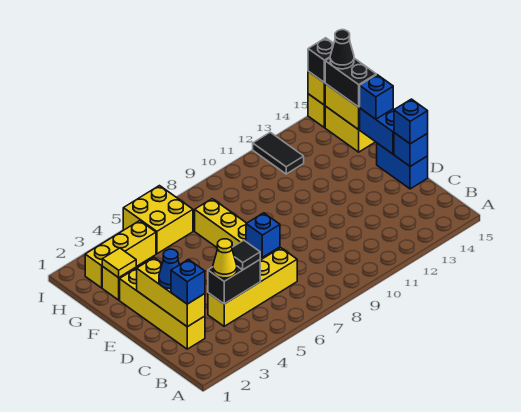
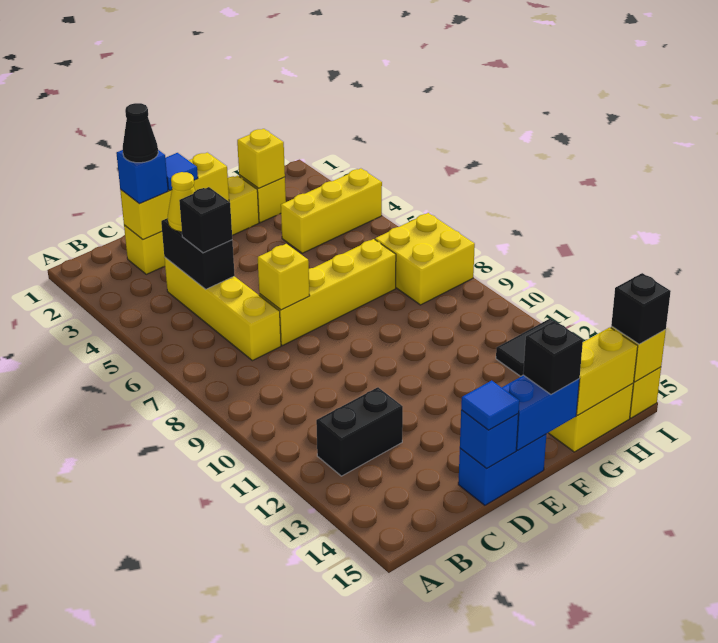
black 1x1 tile [232,240,260,270] -> black 1x1 brick [179,187,232,253]
blue 1x1 cone [159,249,179,289] -> blue 1x1 tile [165,153,198,191]
blue 1x1 brick [246,213,280,258] -> yellow 1x1 brick [258,244,310,310]
blue 1x1 brick [394,99,428,144] -> blue 1x1 tile [461,381,519,430]
blue 1x1 brick [360,75,393,119] -> black 1x1 brick [523,321,583,395]
yellow 1x1 tile [102,248,136,278] -> yellow 1x1 brick [237,129,285,188]
black 1x2 brick [325,58,376,107] -> black 1x2 brick moved to [316,387,403,476]
yellow 1x3 brick [85,221,156,288] -> yellow 1x3 brick turned to [281,168,382,253]
yellow 2x2 brick [123,186,193,254] -> yellow 2x2 brick moved to [375,213,475,305]
black 1x1 cone [330,30,354,69] -> black 1x1 cone moved to [123,103,158,163]

